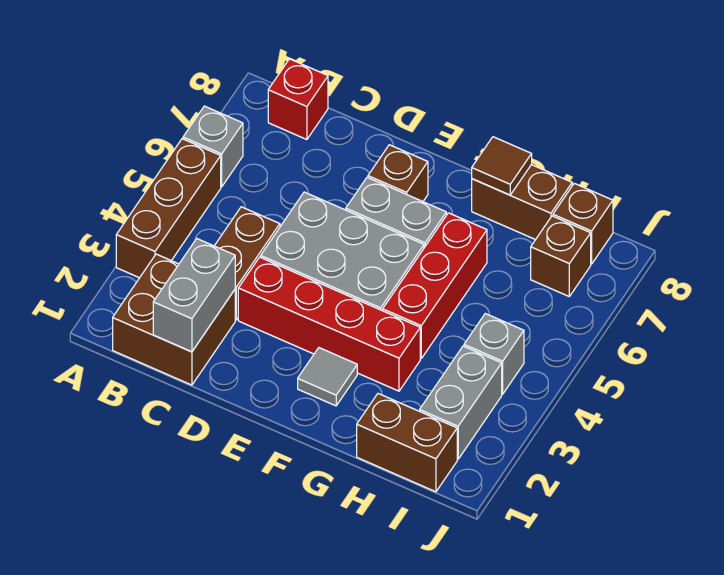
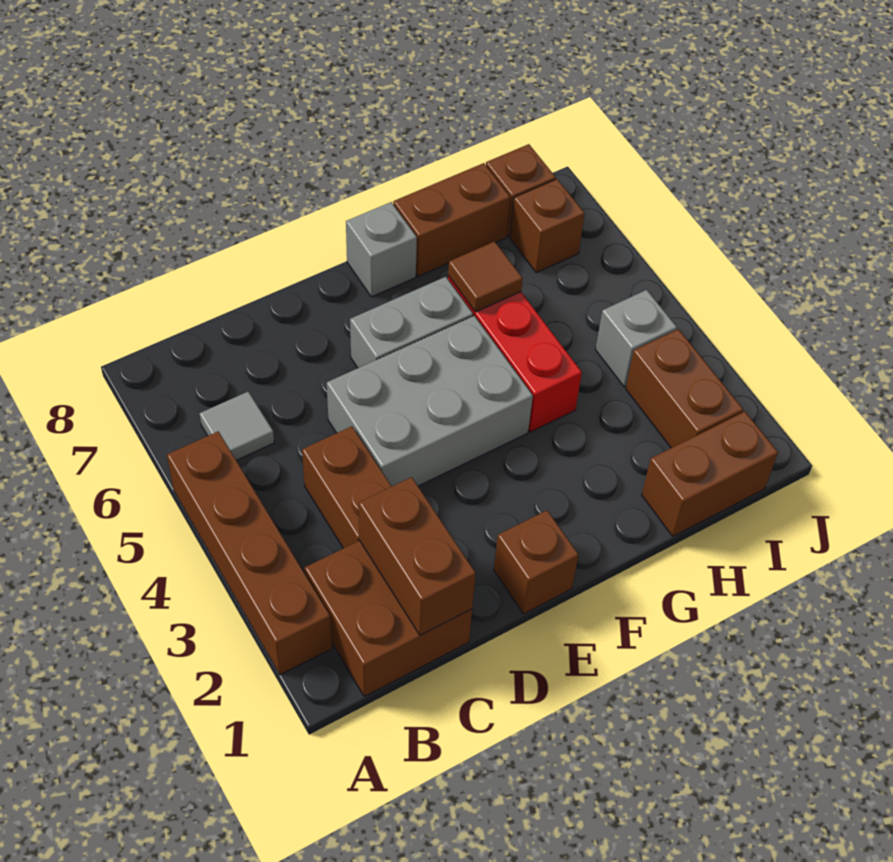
brown 1x3 brick [116,139,221,278] -> brown 1x4 brick [167,431,332,675]
grey 1x1 brick [183,106,243,187] -> grey 1x1 brick moved to [346,202,417,297]
red 1x1 brick [268,59,328,140] -> none
grey 1x2 brick [153,239,235,352] -> brown 1x2 brick [359,477,476,635]
red 1x4 brick [238,257,420,391] -> none
brown 1x1 brick [368,145,428,201] -> brown 1x1 brick moved to [494,510,579,614]
grey 1x1 tile [298,348,357,406] -> grey 1x1 tile moved to [200,392,274,460]
brown 1x1 tile [472,137,532,195] -> brown 1x1 tile moved to [448,241,523,312]
grey 1x2 brick [420,346,502,459] -> brown 1x2 brick [626,329,743,448]

